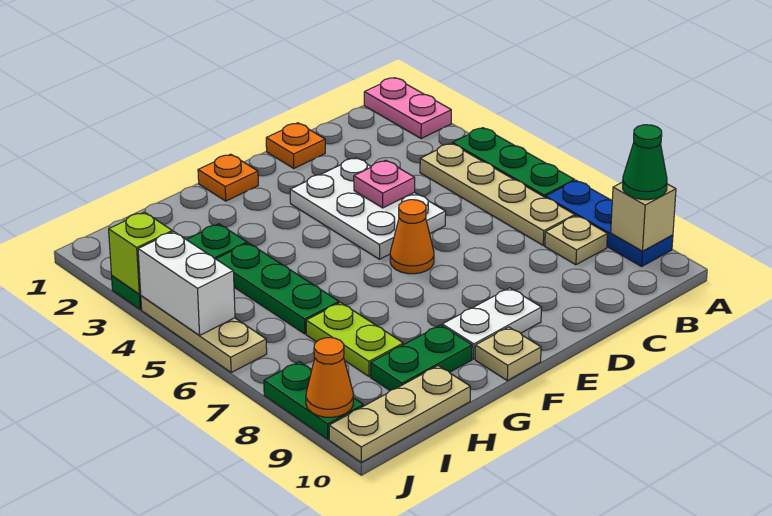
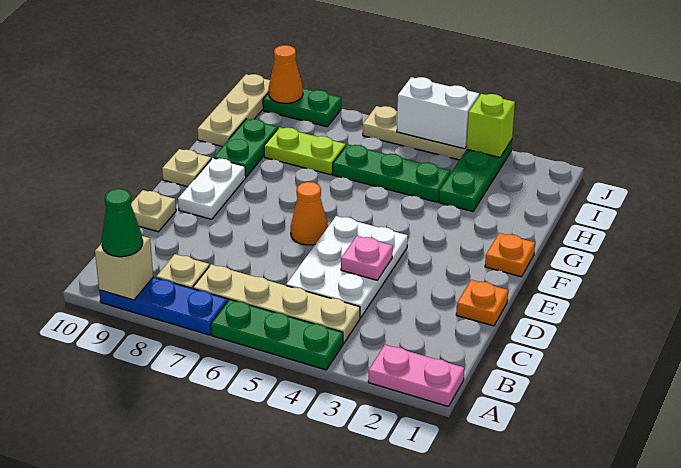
white 2x3 plate [290,158,446,259] -> white 2x3 plate turned to [286,216,408,318]
none -> tan 1x1 plate [131,190,176,232]

